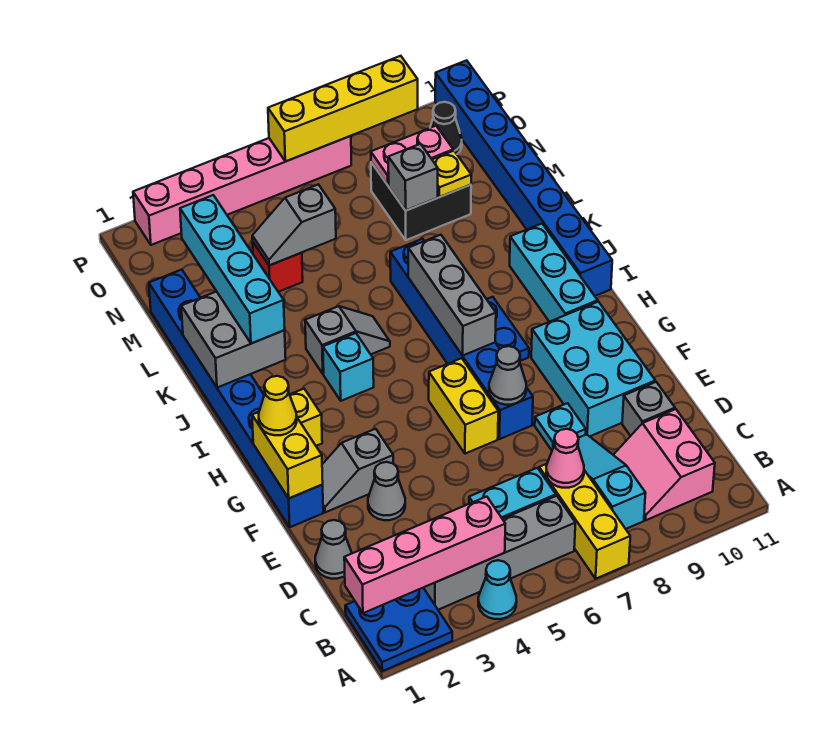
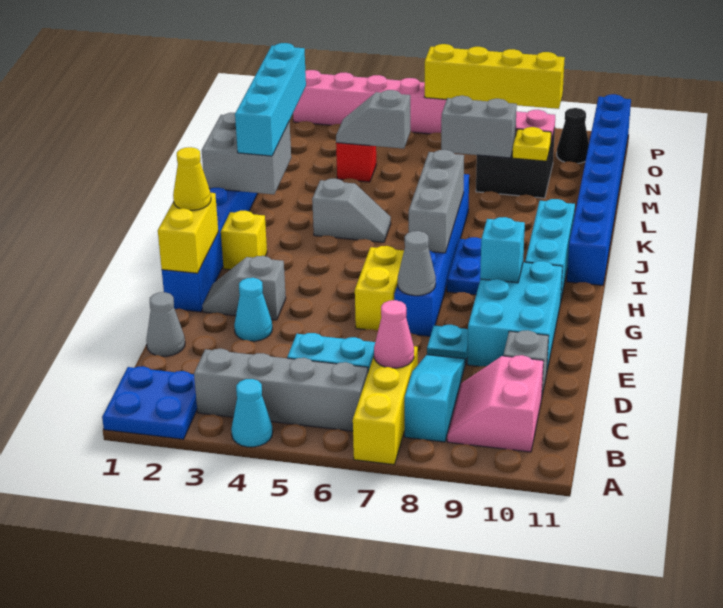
pink 1x4 brick [344,497,505,613] -> none
grey 1x1 cone [368,462,405,520] -> cyan 1x1 cone [234,278,272,341]
cyan 1x1 brick [323,333,374,401] -> cyan 1x1 brick moved to [480,217,525,283]
grey 1x1 brick [388,144,438,211] -> grey 1x2 brick [441,96,517,158]

